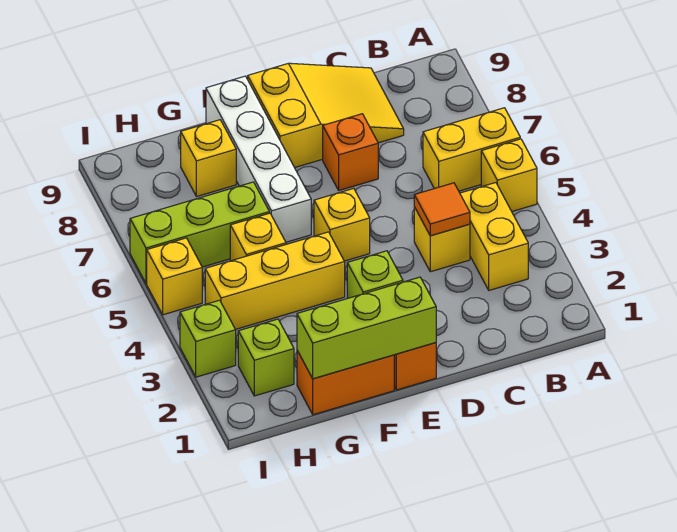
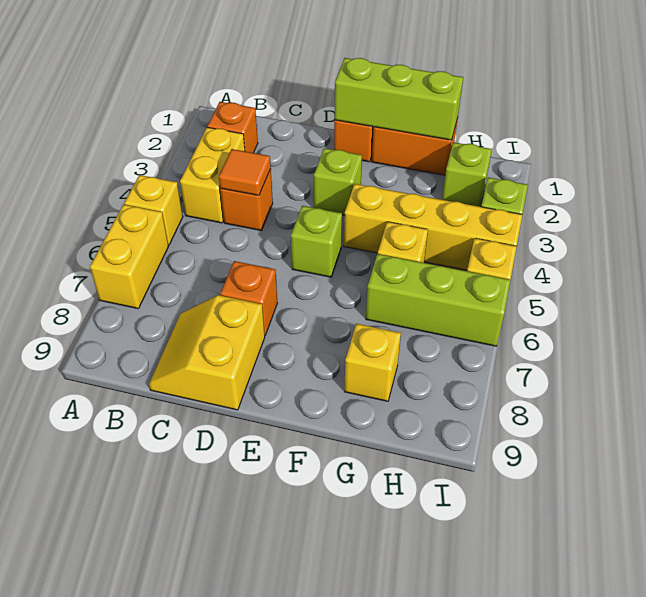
yellow 1x2 brick [423,108,520,191] -> yellow 1x2 brick turned to [90,204,169,309]
none -> orange 1x1 brick [207,102,258,153]
yellow 1x1 brick [414,207,470,272] -> orange 1x1 brick [220,169,273,231]
yellow 2x3 slope [248,63,404,168] -> yellow 2x2 slope [149,295,265,410]
yellow 1x1 brick [314,188,370,261] -> lime 1x1 brick [291,206,342,277]
yellow 1x3 brick [205,232,345,329] -> yellow 1x4 brick [344,184,522,270]
white 1x4 brick [206,76,311,242] -> none

